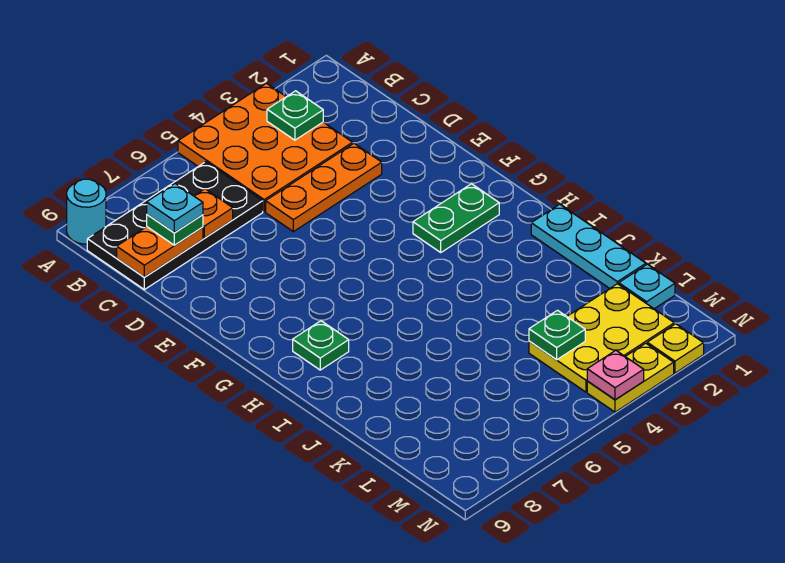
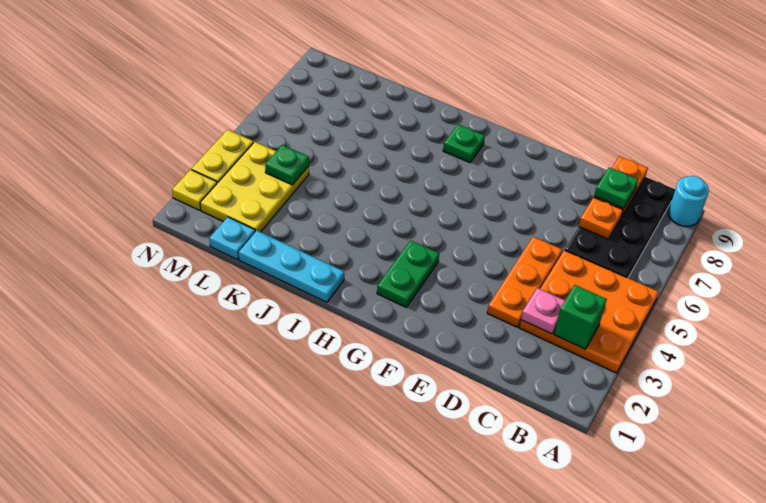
green 1x1 plate [267,91,323,140] -> green 1x1 brick [554,285,607,349]
cyan 1x1 plate [147,184,203,233] -> none
pink 1x1 plate [587,350,644,400] -> pink 1x1 plate moved to [521,288,565,334]

